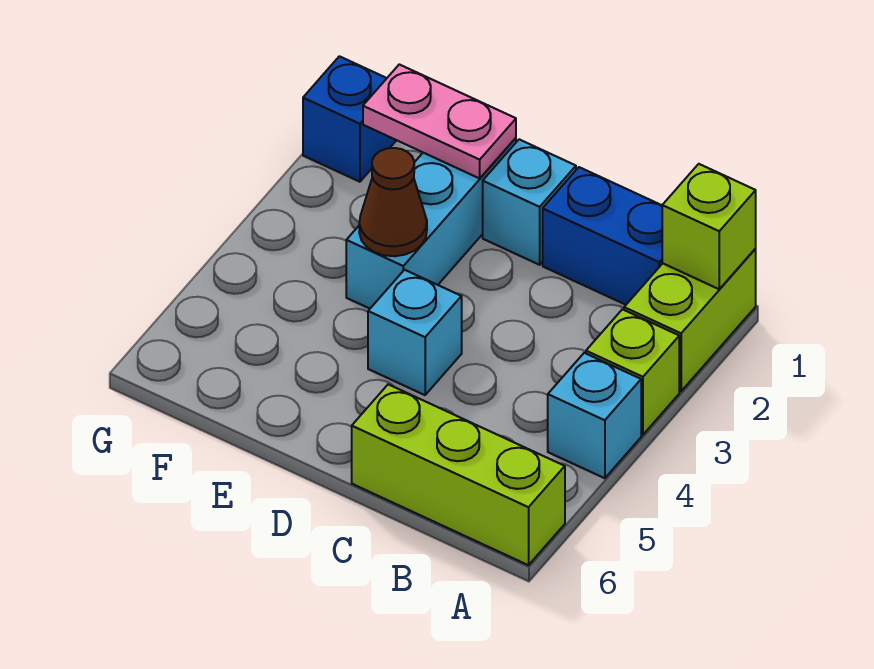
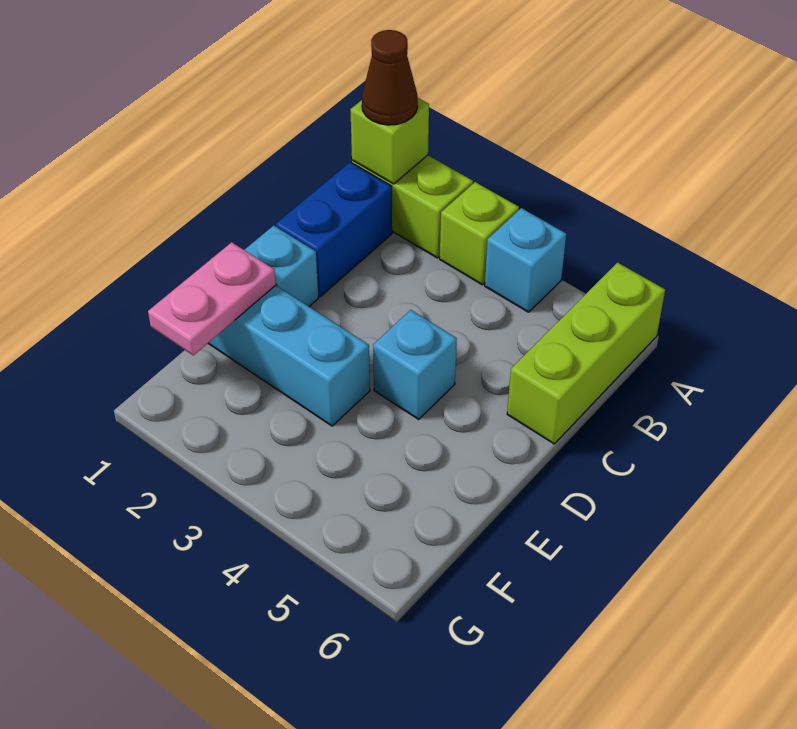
brown 1x1 cone [359,148,427,256] -> brown 1x1 cone moved to [362,30,418,125]
blue 1x1 brick [303,56,396,182] -> none

